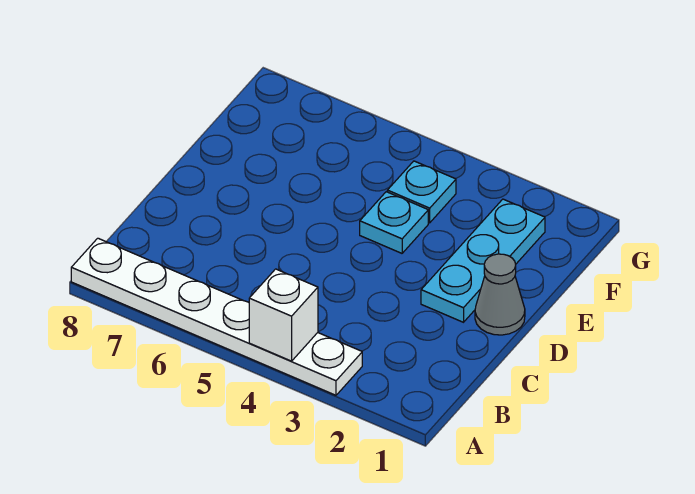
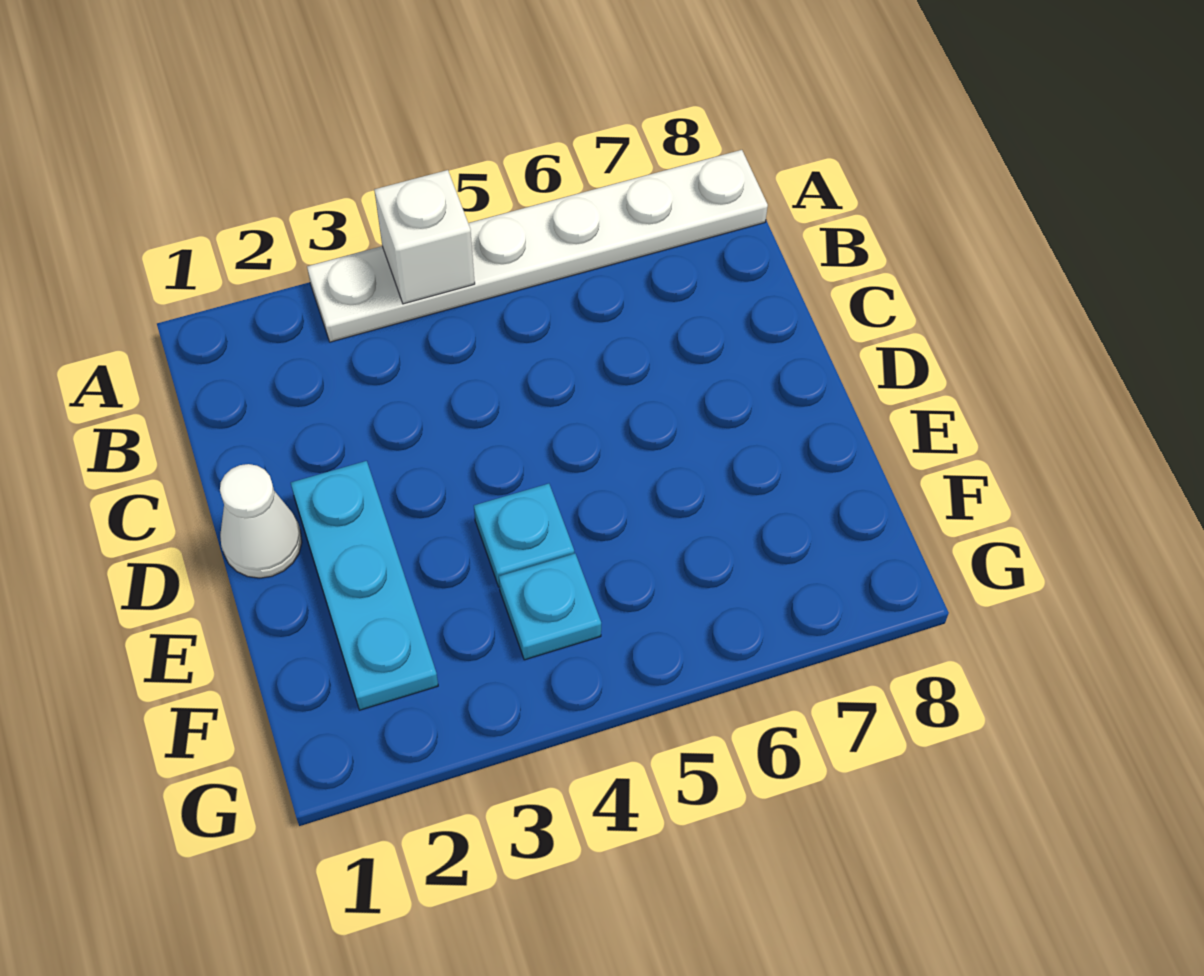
grey 1x1 cone [475,254,525,335] -> white 1x1 cone [220,464,302,578]

